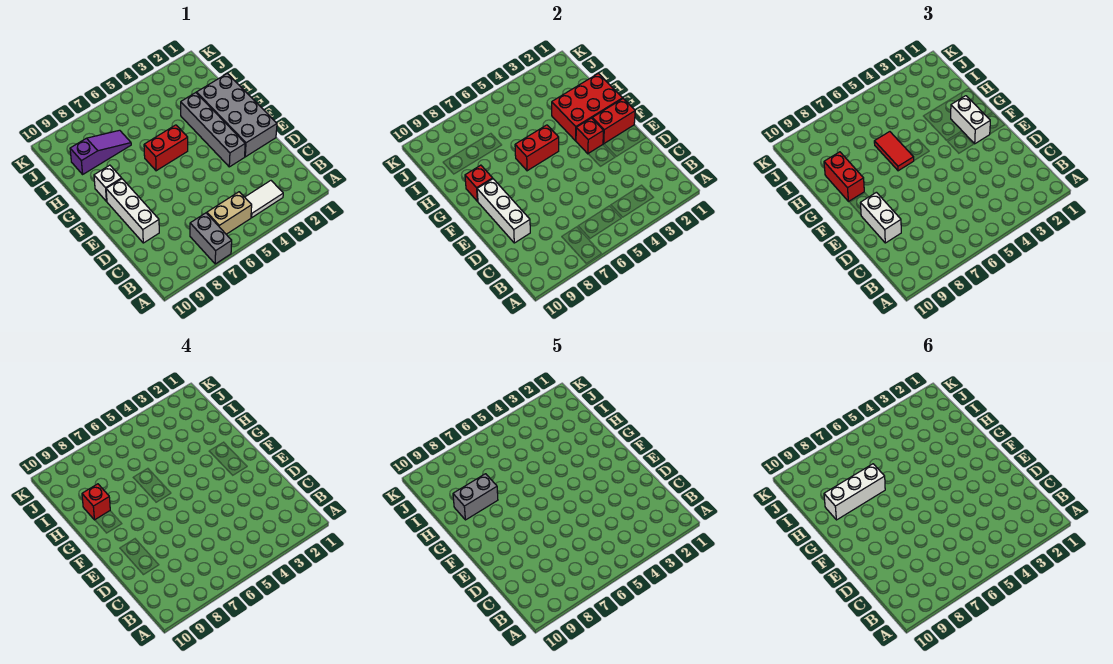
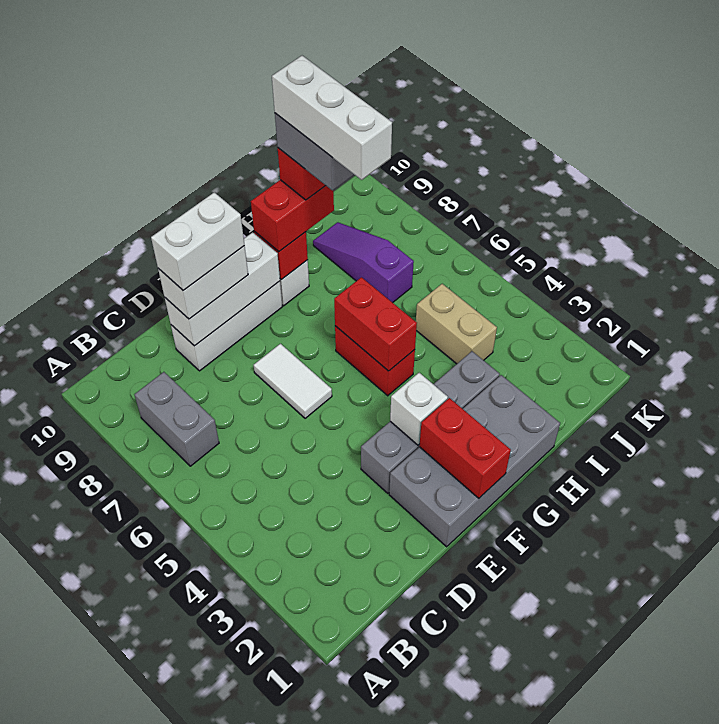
grey 1x2 brick [190,213,232,264] -> grey 1x2 brick turned to [134,372,219,466]
white 1x2 tile [245,181,283,217] -> white 1x2 tile moved to [254,344,332,418]
tan 1x2 brick [207,192,252,234] -> tan 1x2 brick moved to [416,284,497,364]
white 1x2 brick [951,96,990,144] -> white 1x2 brick moved to [151,192,244,290]
red 1x1 brick [576,118,603,154] -> white 1x1 brick [390,373,448,445]
red 2x3 brick [552,73,623,141] -> none
red 1x2 tile [874,132,914,171] -> none
purple 1x3 slope [70,130,131,174] -> purple 1x3 slope turned to [313,222,414,303]

